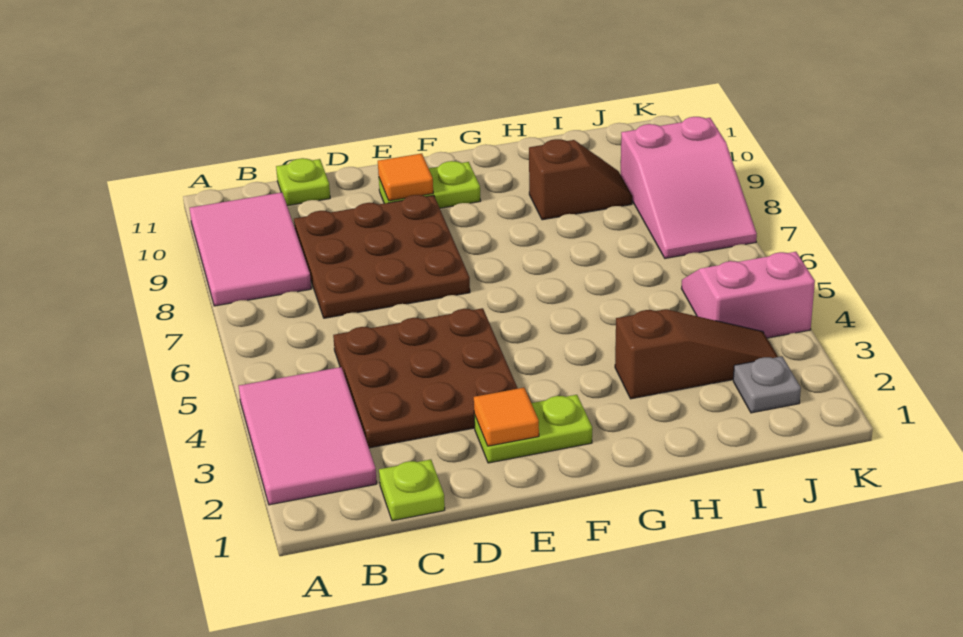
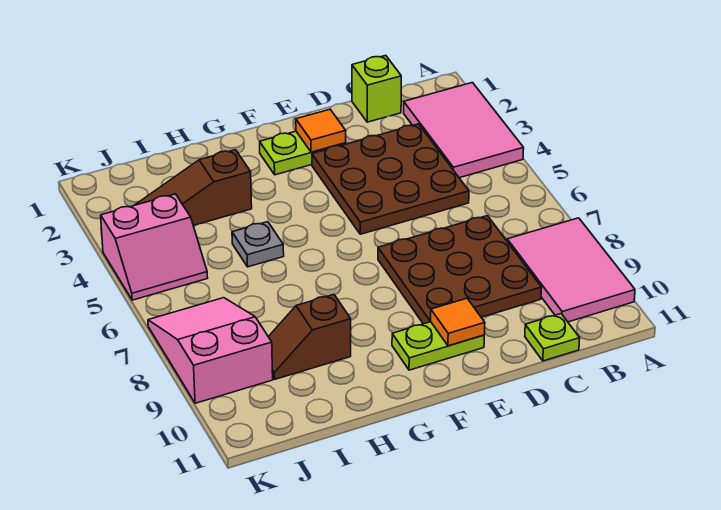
lime 1x1 plate [379,459,445,521] -> lime 1x1 brick [352,55,401,122]
grey 1x1 plate [733,356,801,413] -> grey 1x1 plate moved to [232,222,284,267]

